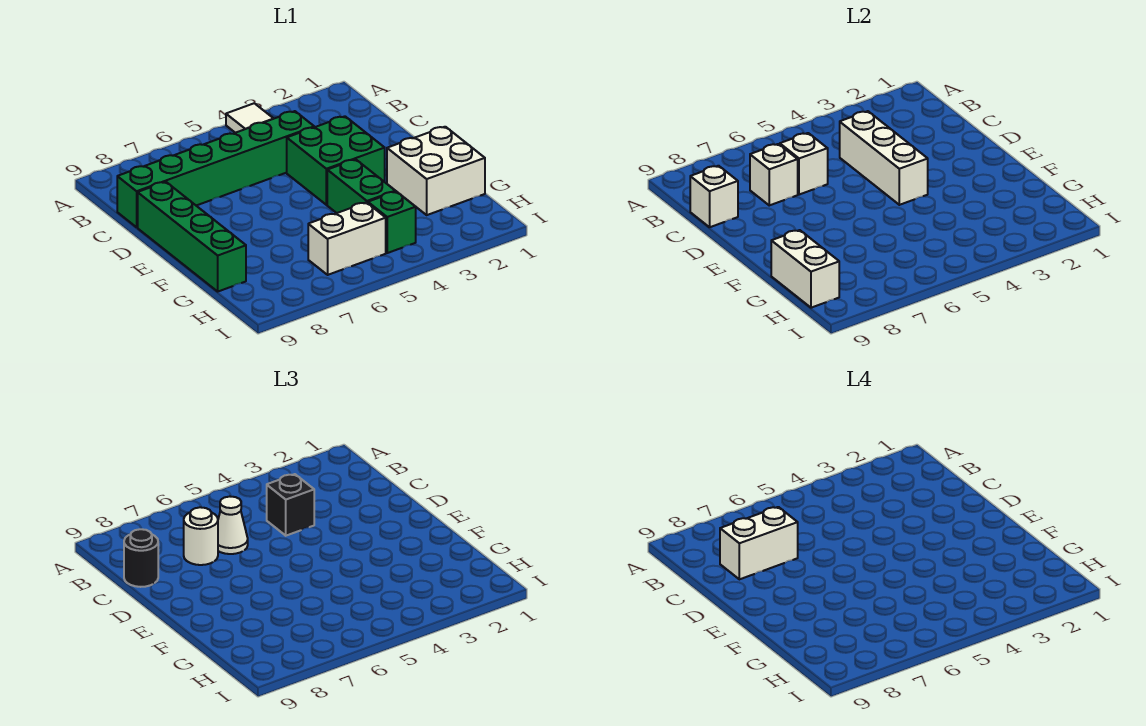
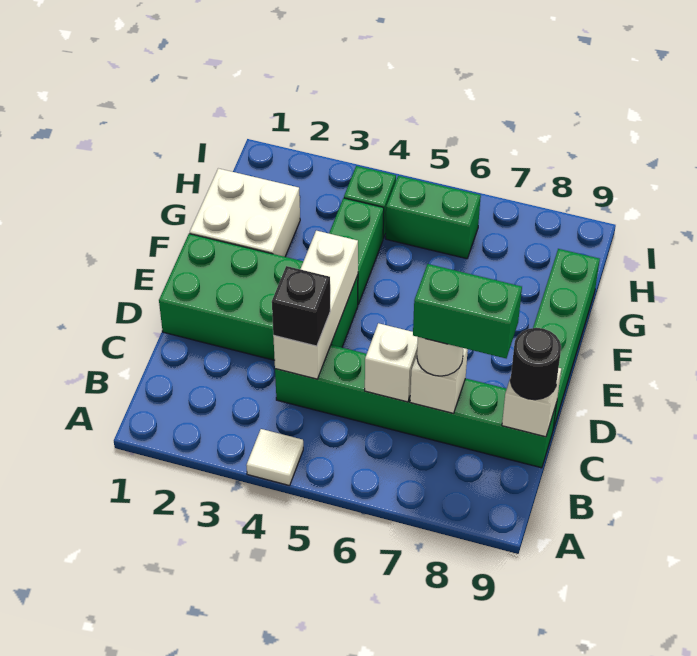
white 1x1 cone [218,496,248,554] -> none
white 1x2 brick [720,507,798,579] -> green 1x2 brick [413,264,522,358]
green 2x2 brick [287,116,385,205] -> green 2x4 brick [159,234,358,360]
white 1x2 brick [771,230,839,308] -> none
white 1x2 brick [308,202,386,275] -> green 1x2 brick [386,176,481,259]

